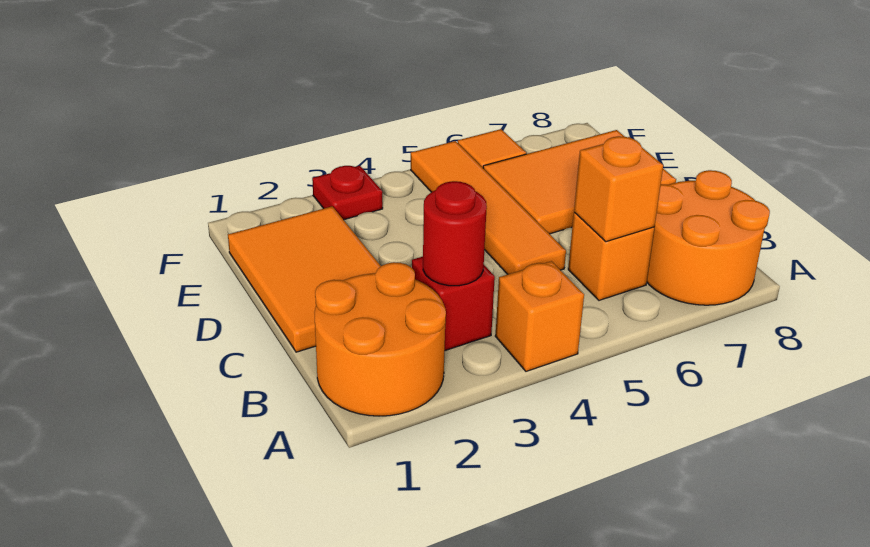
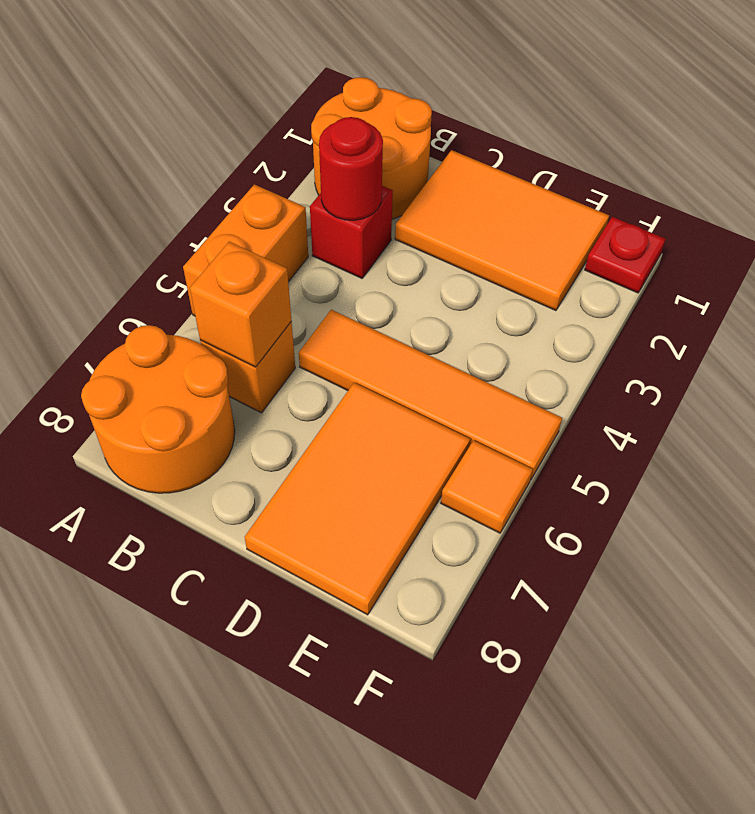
orange 1x1 brick [495,261,584,371] -> orange 1x2 brick [183,184,308,316]
red 1x1 plate [312,166,383,220] -> red 1x1 plate moved to [585,217,666,293]

